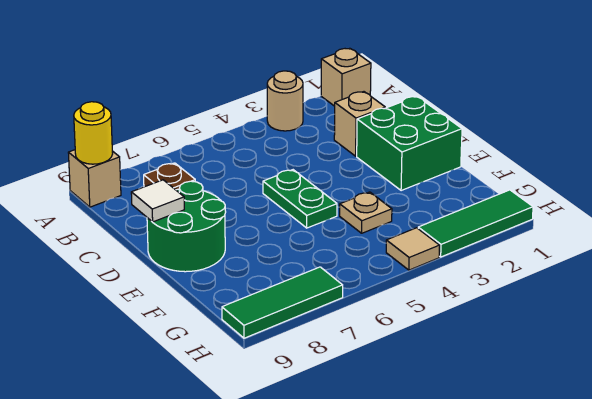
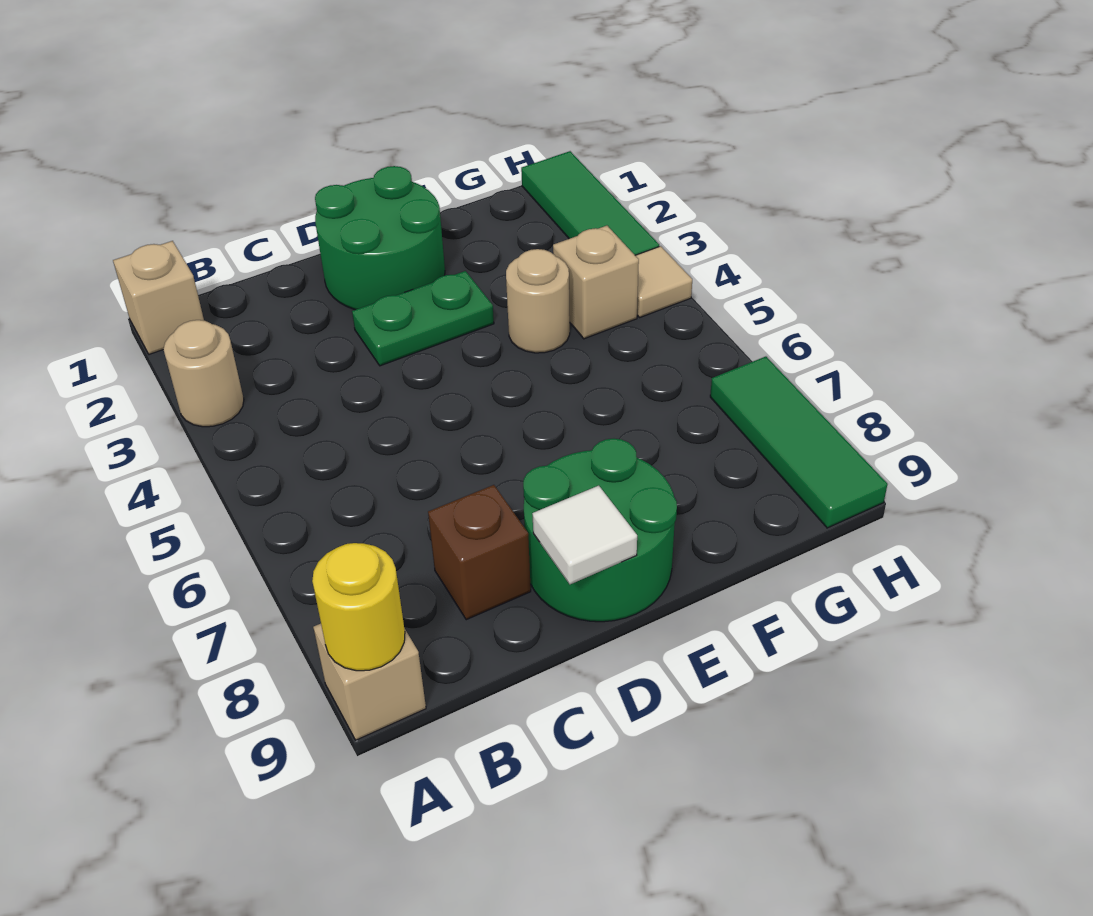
tan 1x1 brick [334,92,385,156] -> tan 1x1 brick moved to [553,226,639,339]
green 2x2 brick [357,96,462,191] -> green 2x2 round brick [315,166,445,310]
green 1x2 plate [263,170,337,228] -> green 1x2 plate moved to [352,271,494,366]
tan 1x1 plate [340,192,392,233] -> tan 1x1 round brick [506,249,570,353]

